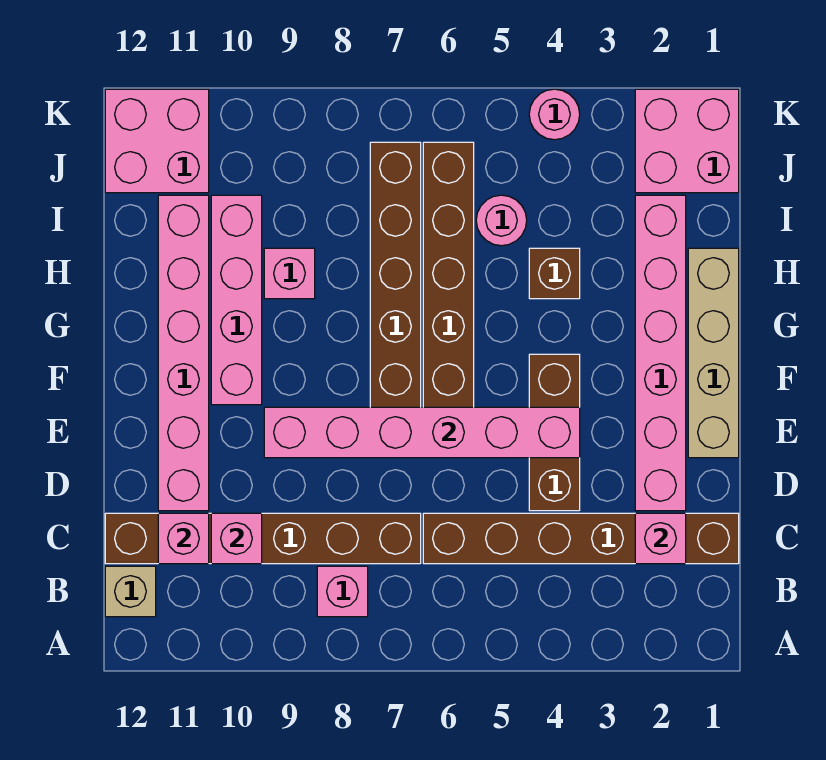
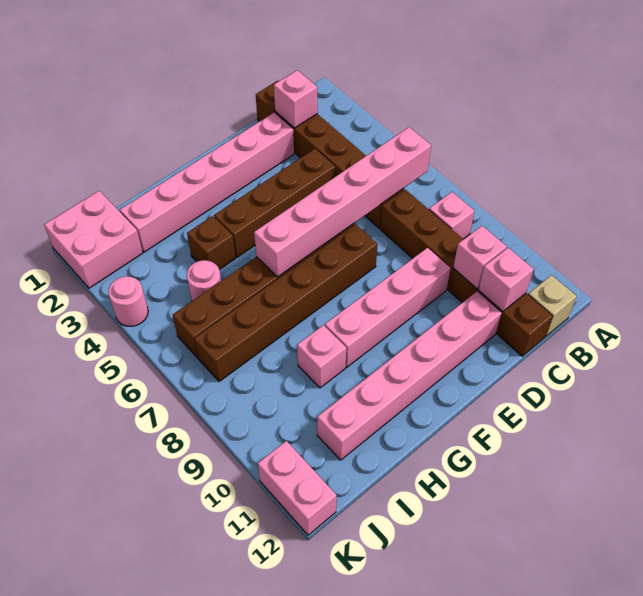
brown 1x3 brick [529,354,580,511] -> brown 1x4 brick [214,149,335,257]
tan 1x4 brick [688,248,739,458] -> none
pink 1x6 brick [264,407,580,458] -> pink 1x6 brick turned to [254,127,431,277]
pink 1x4 brick [211,195,262,405] -> pink 1x4 brick moved to [325,248,451,367]
pink 2x2 brick [105,89,209,193] -> pink 1x2 brick [258,441,337,535]

